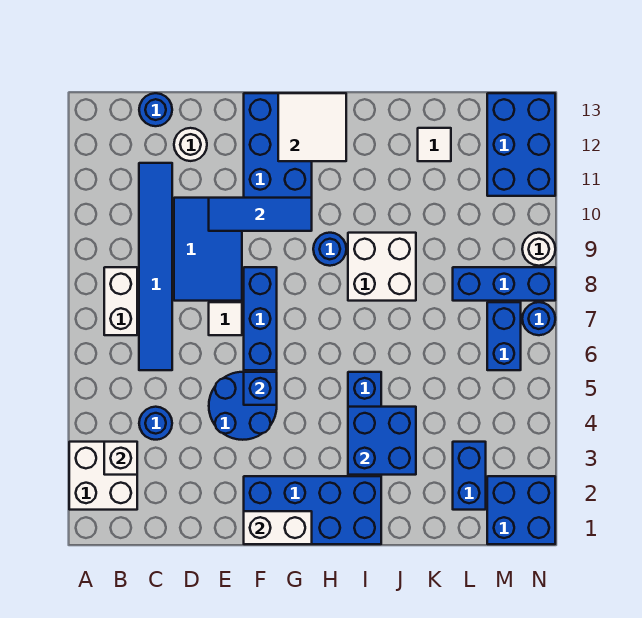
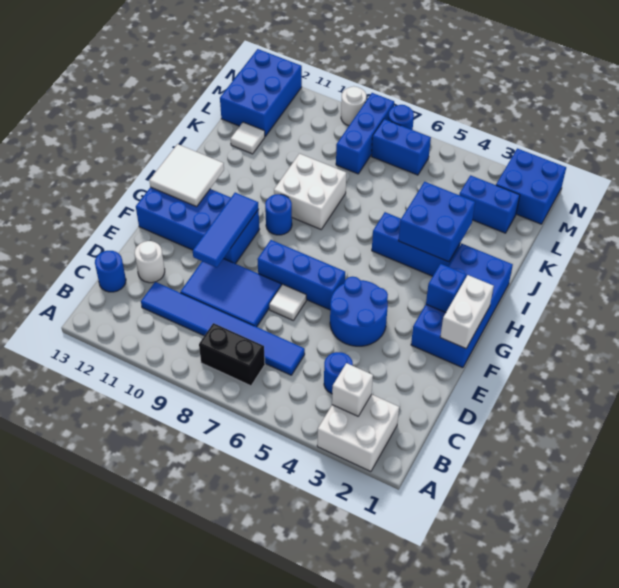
white 1x2 brick [104,267,137,335] -> black 1x2 brick [199,323,265,386]
blue 1x1 brick [244,372,277,405] -> blue 1x1 brick moved to [426,264,466,313]
blue 2x3 brick [487,93,555,196] -> blue 2x3 brick turned to [220,49,302,136]

